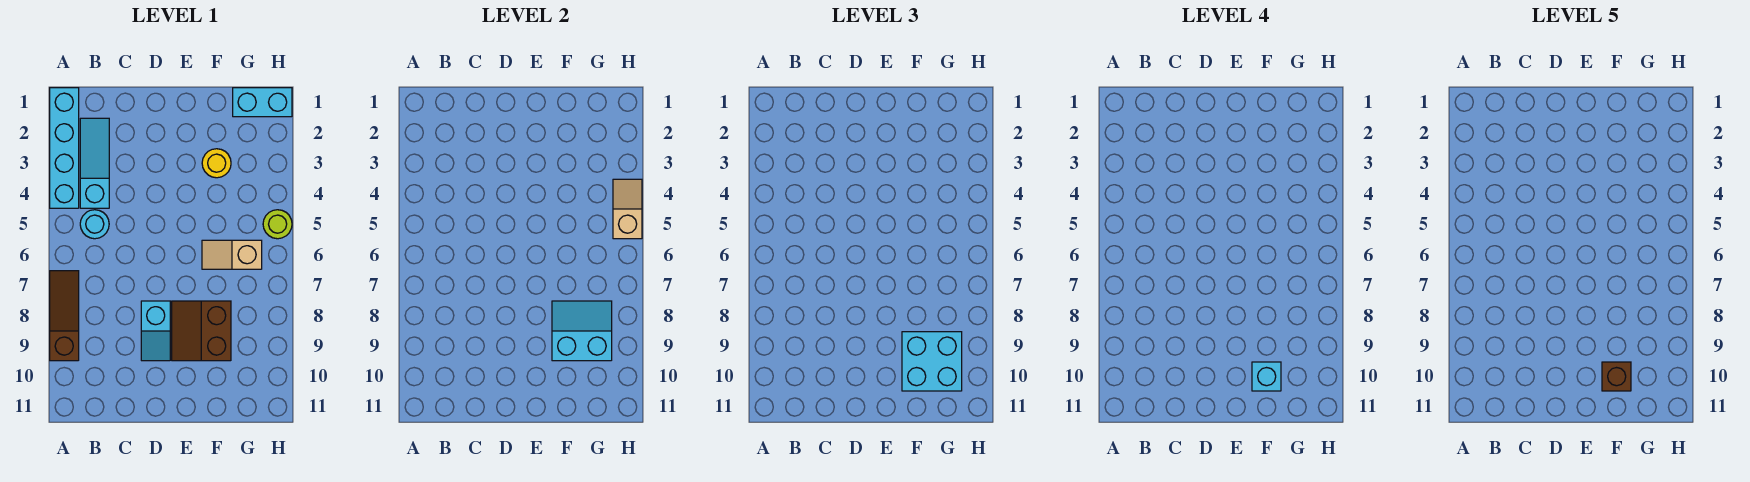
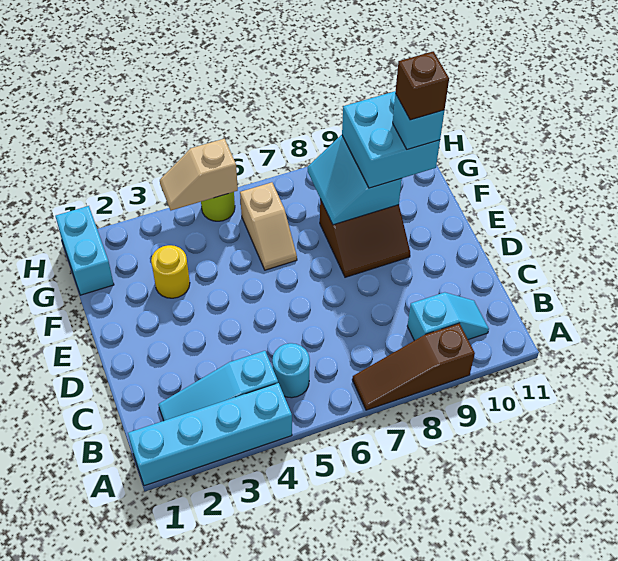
cyan 1x2 slope [141,301,170,361] -> cyan 1x2 slope moved to [407,292,489,341]

